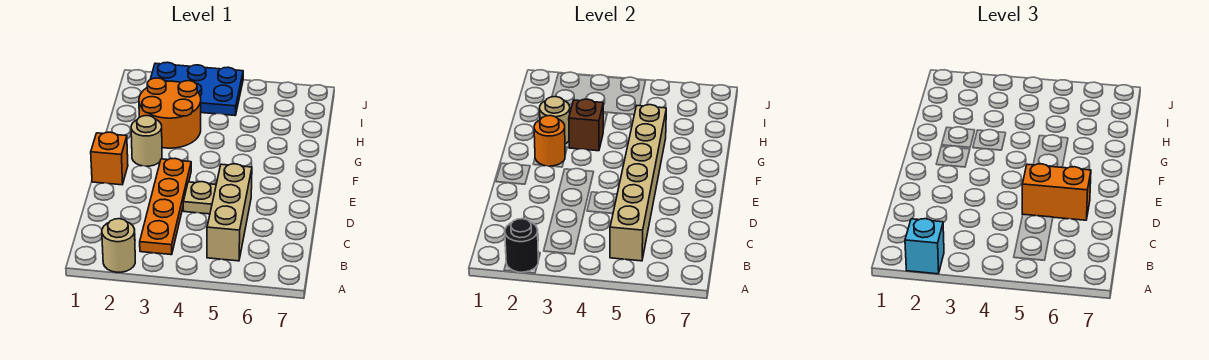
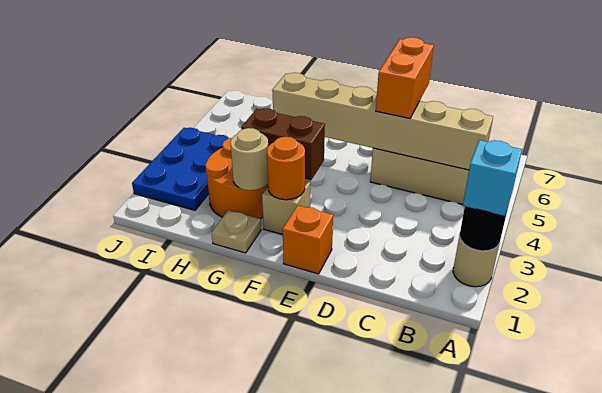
orange 1x4 plate [140,158,191,255] -> none
tan 1x1 plate [183,182,216,214] -> tan 1x1 plate moved to [212,210,261,253]
tan 1x1 round brick [131,116,162,166] -> tan 1x1 brick [262,181,310,235]
brown 1x1 brick [569,99,603,151] -> brown 1x2 brick [241,108,325,180]

